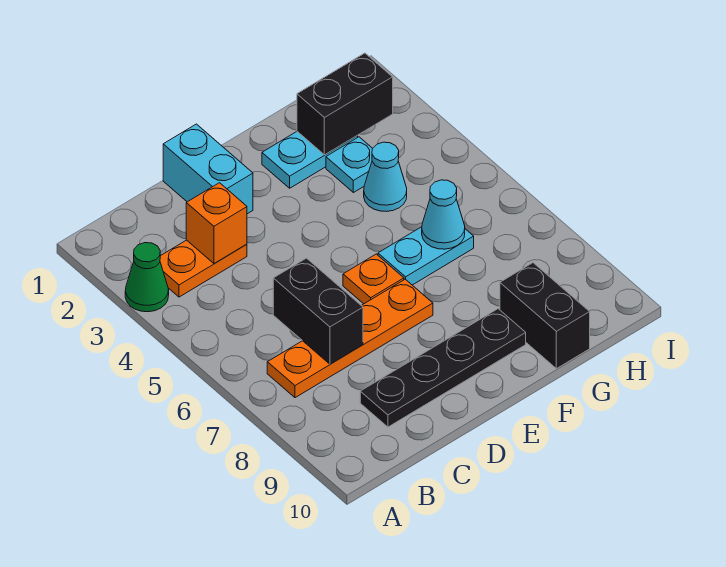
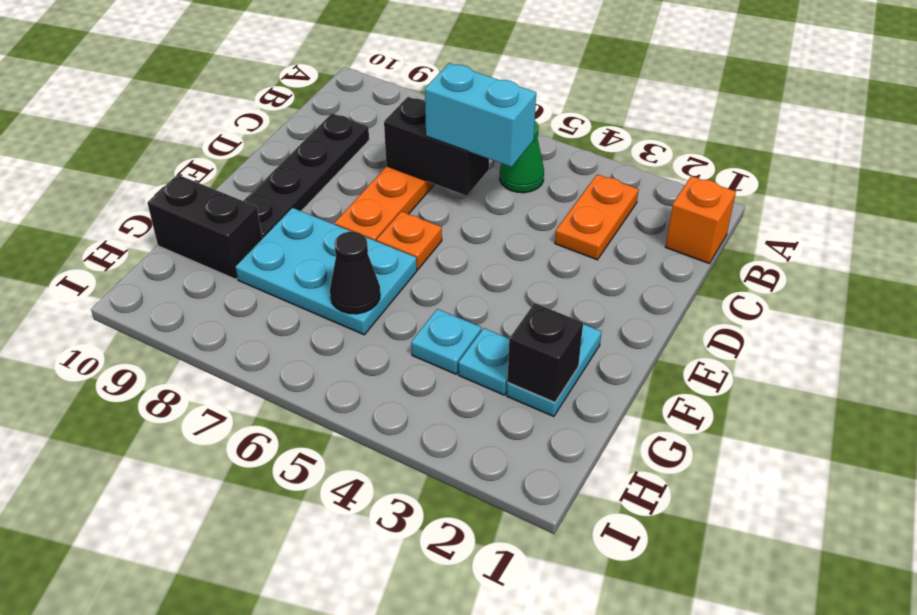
green 1x1 cone [125,243,169,312] -> green 1x1 cone moved to [500,121,544,193]
orange 1x1 brick [186,183,247,263] -> orange 1x1 brick moved to [665,176,736,263]
cyan 1x2 brick [163,124,253,214] -> cyan 1x2 brick moved to [425,63,536,167]
cyan 1x2 plate [378,227,474,285] -> cyan 2x3 plate [236,208,417,335]
black 1x2 brick [297,53,393,155] -> black 1x1 brick [507,303,583,403]
cyan 1x1 cone [364,142,407,211] -> cyan 1x1 plate [411,309,481,374]
cyan 1x1 cone [422,180,465,249] -> black 1x1 cone [330,232,380,314]

